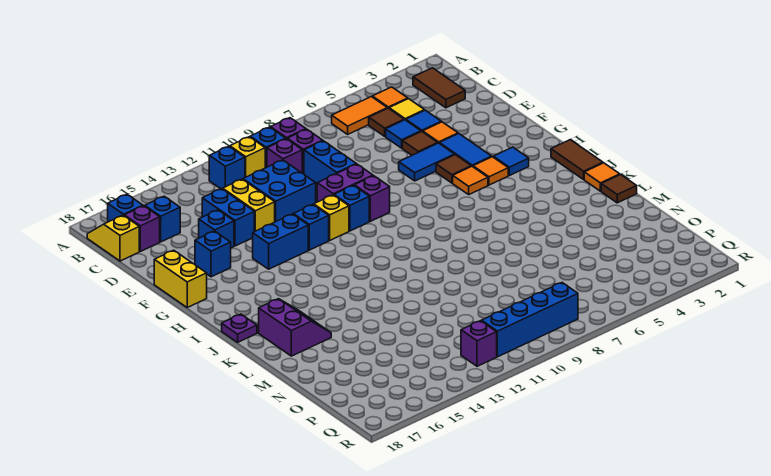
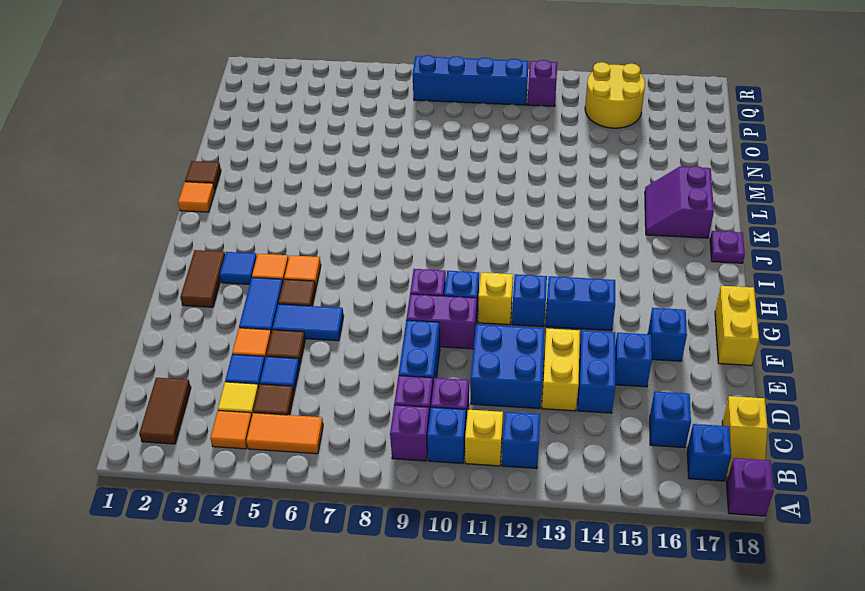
purple 1x1 brick [124,206,160,251] -> purple 1x1 brick moved to [726,458,774,516]
brown 1x2 tile [551,140,603,179] -> brown 1x2 tile moved to [180,250,225,307]
none -> yellow 2x2 round brick [585,62,645,128]

